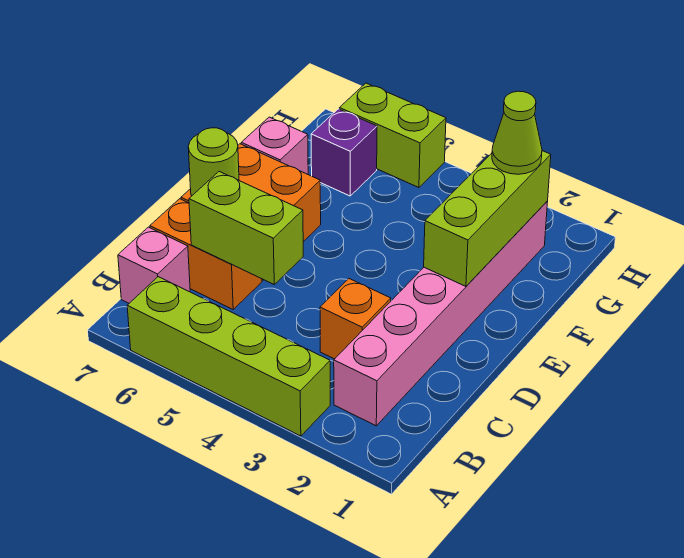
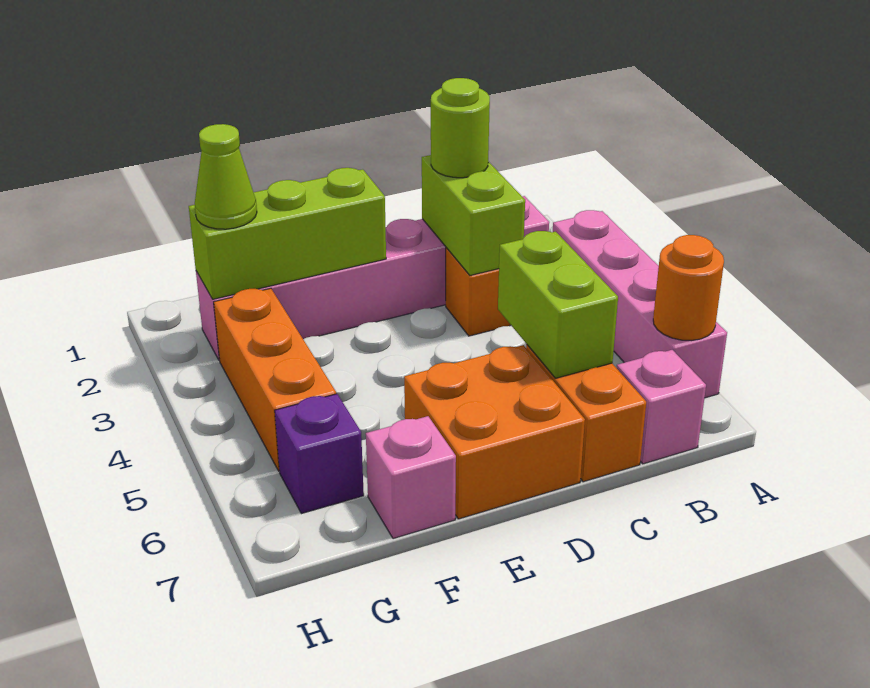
lime 1x4 brick [127,277,330,436] -> pink 1x4 brick [553,210,727,398]
none -> orange 1x1 round brick [653,235,724,341]
lime 1x1 round brick [188,128,239,196] -> lime 1x1 round brick moved to [431,78,490,178]
none -> orange 1x3 brick [214,288,336,471]
lime 1x2 brick [339,83,446,188] -> lime 1x2 brick moved to [422,155,525,275]

